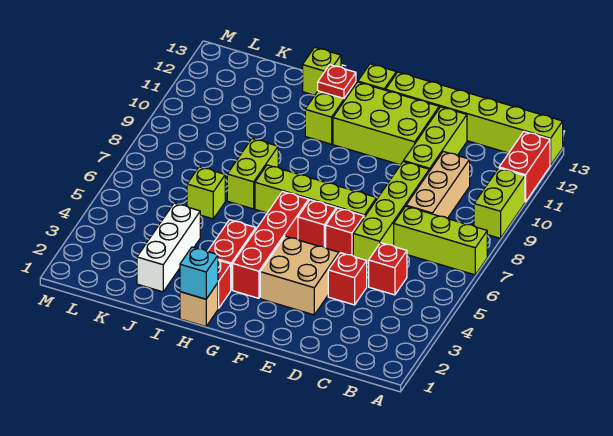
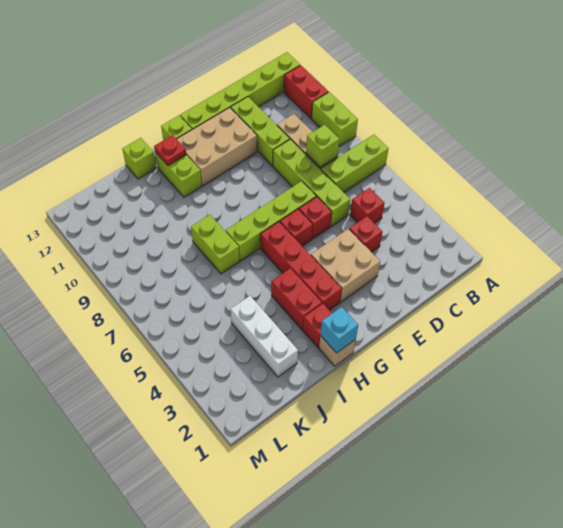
lime 2x3 brick [333,82,439,165] -> tan 2x3 brick [177,107,257,186]
lime 1x1 brick [187,167,225,219] -> lime 1x1 brick moved to [306,125,339,167]

